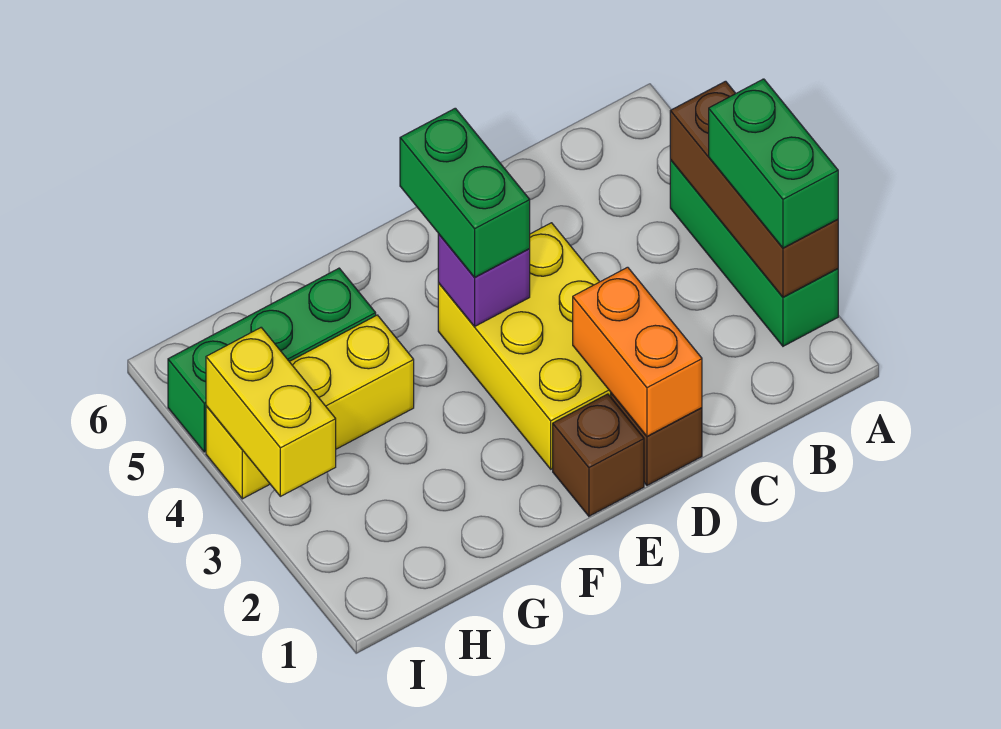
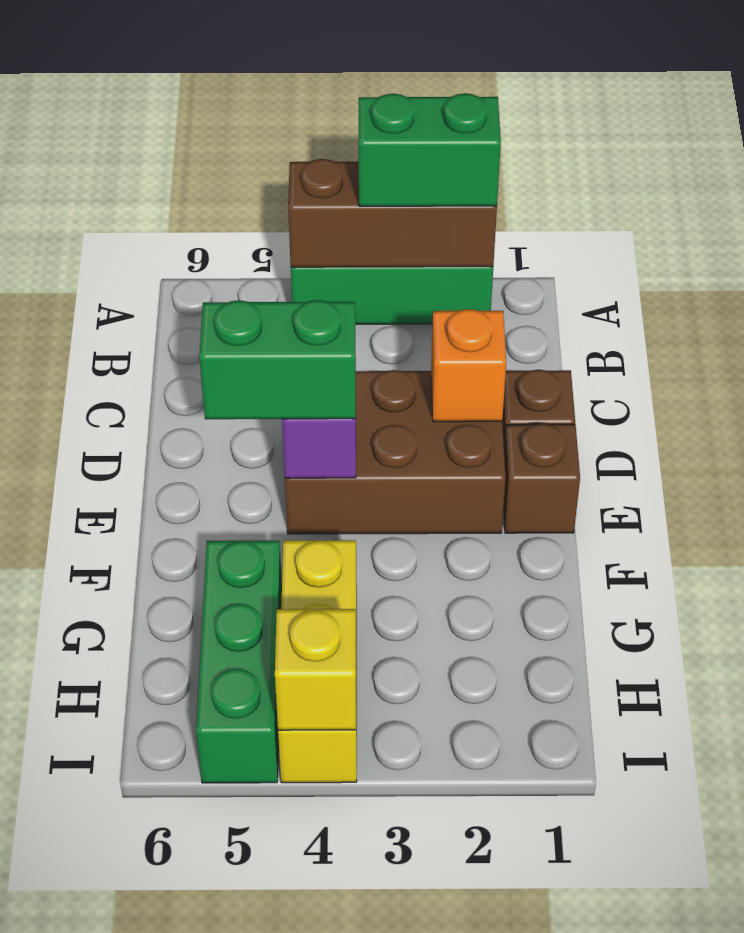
orange 1x2 brick [573,267,702,436] -> orange 1x1 brick [431,309,506,422]
yellow 2x3 brick [438,223,611,469] -> brown 2x3 brick [285,370,505,534]
yellow 1x2 brick [206,328,336,496] -> yellow 1x1 brick [275,609,356,730]

